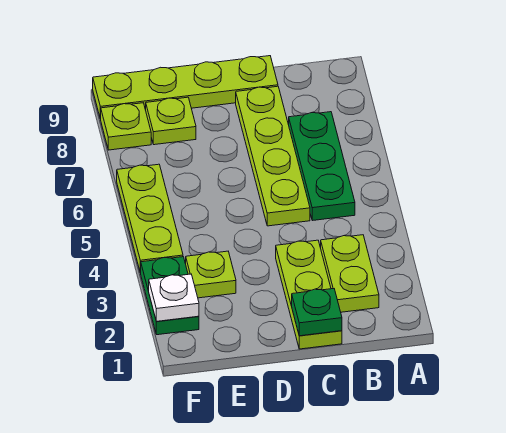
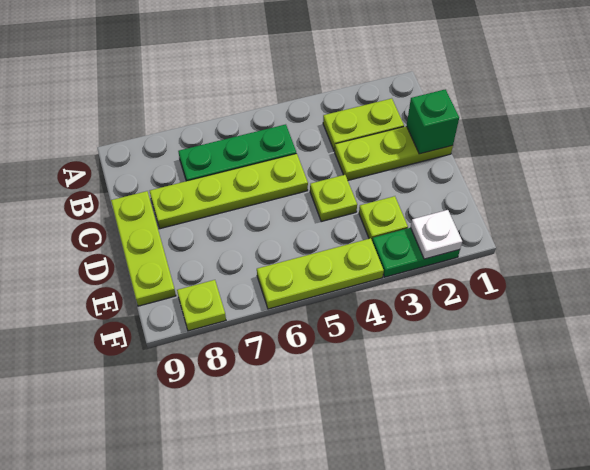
green 1x1 plate [292,289,342,336] -> green 1x1 brick [407,89,459,154]
lime 1x4 plate [93,56,278,119] -> lime 1x3 plate [111,191,176,306]
lime 1x1 plate [146,97,196,145] -> lime 1x1 plate moved to [310,175,357,221]

